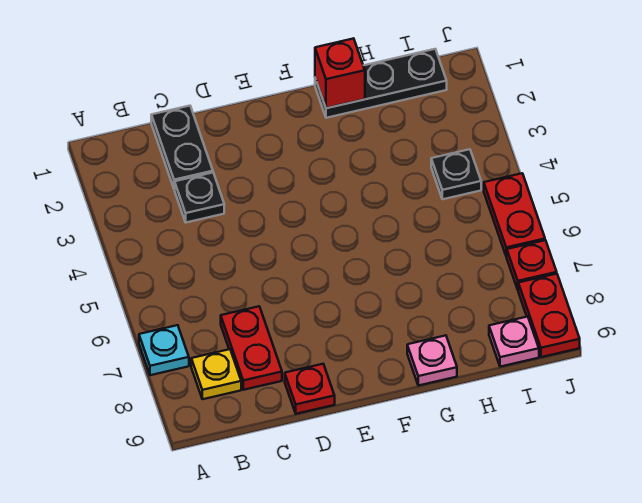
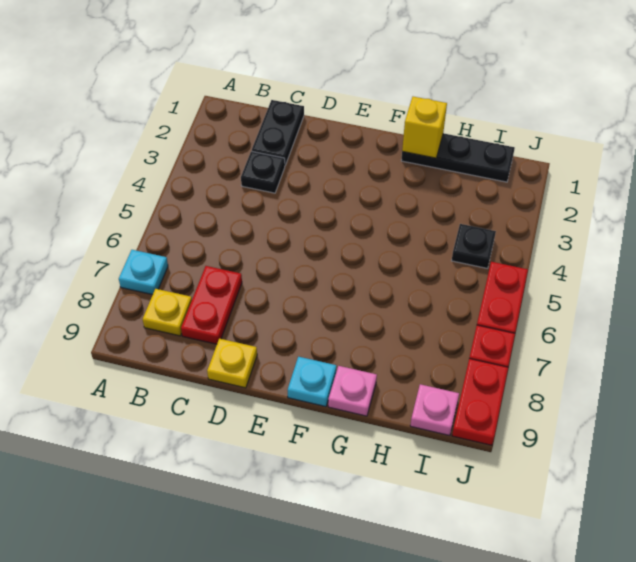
red 1x1 plate [285,364,335,414] -> yellow 1x1 plate [207,339,257,388]
none -> cyan 1x1 plate [288,357,336,407]
red 1x1 brick [315,38,365,108] -> yellow 1x1 brick [402,97,447,158]

